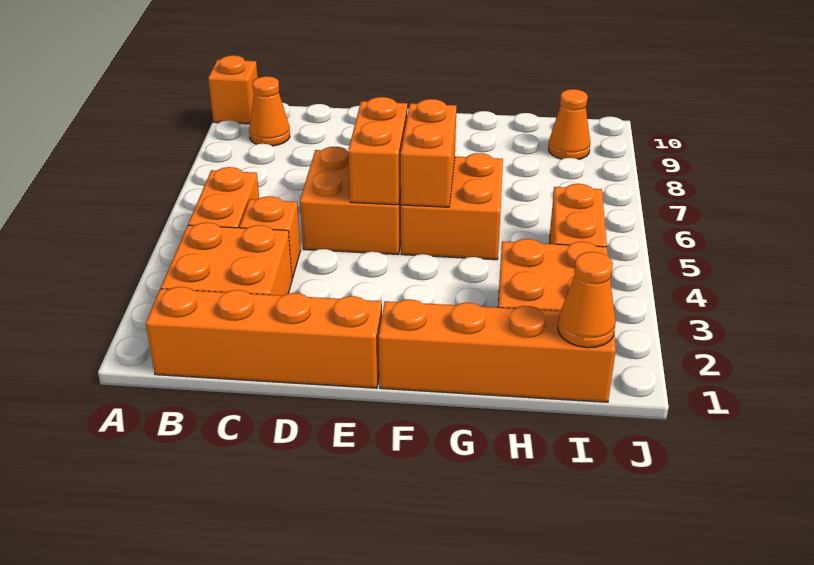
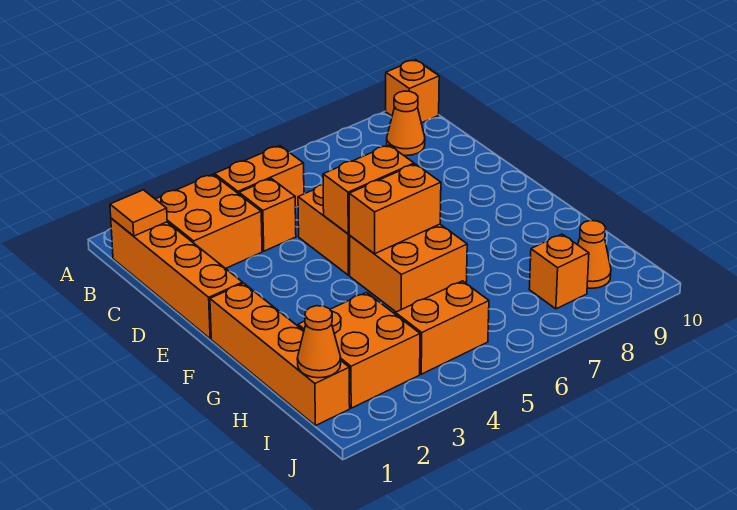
none -> orange 1x1 tile [110,190,167,236]
none -> orange 1x1 brick [529,234,589,309]

